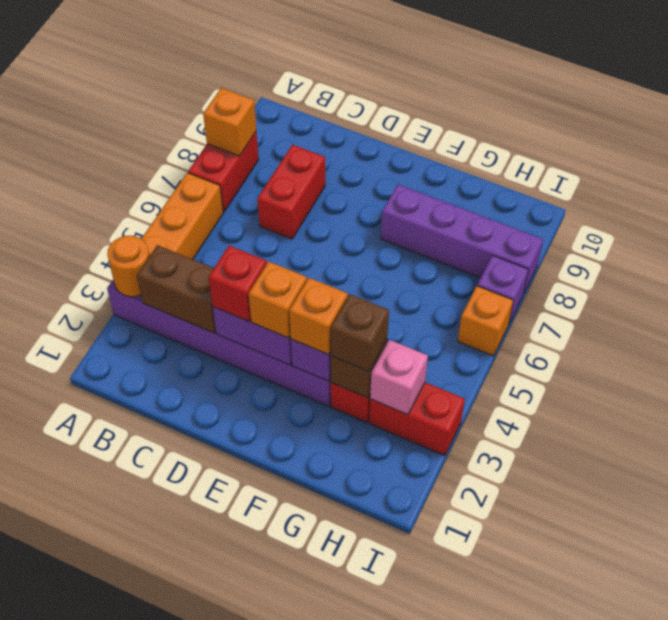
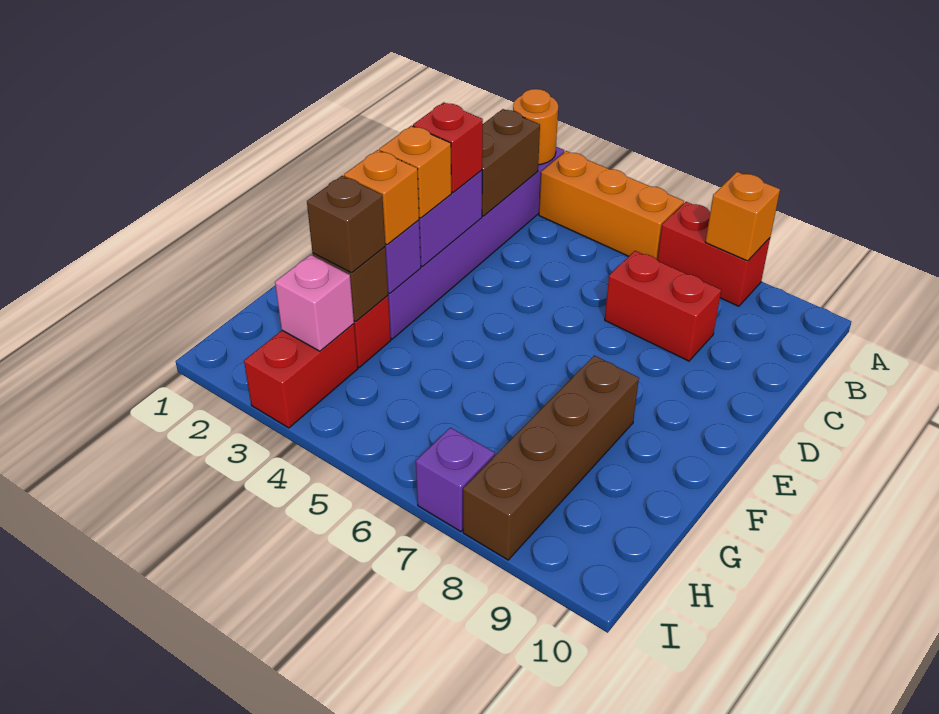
purple 1x4 brick [381,185,543,294] -> brown 1x4 brick [463,355,639,560]
orange 1x1 brick [458,286,513,356] -> none

